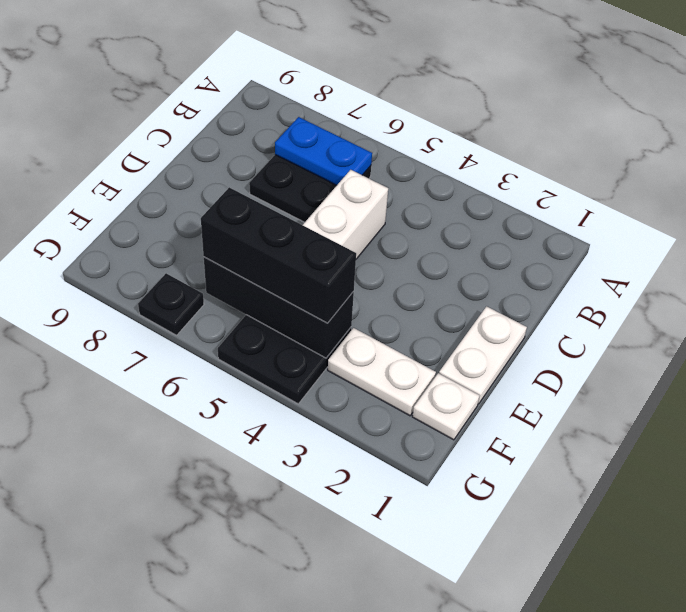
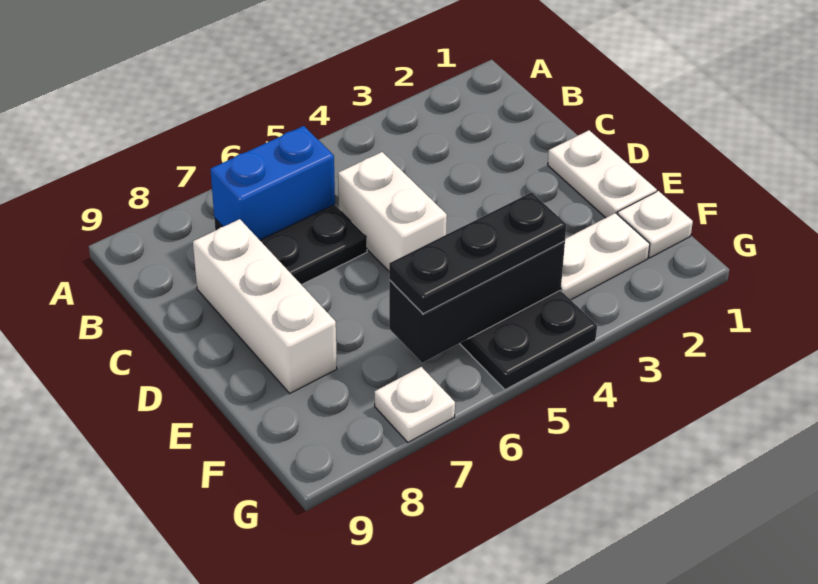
blue 1x2 plate [275,117,372,185] -> blue 1x2 brick [210,126,335,240]
none -> white 1x3 brick [193,219,337,393]
black 1x3 brick [201,187,356,323] -> black 1x3 plate [389,192,567,314]
black 1x1 plate [138,273,204,335] -> white 1x1 plate [374,367,455,442]

